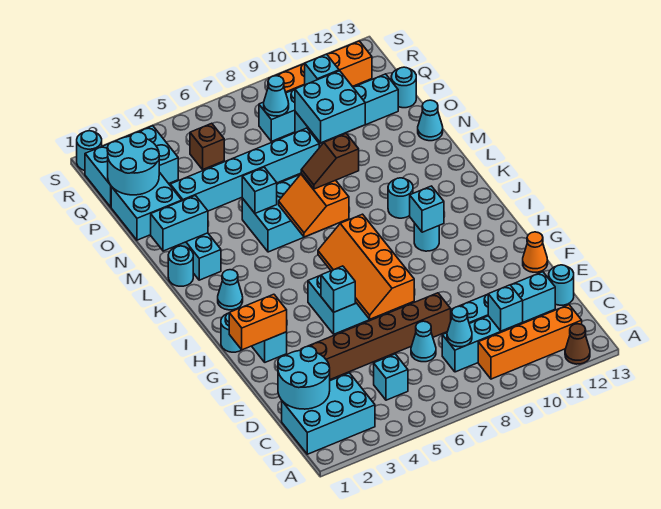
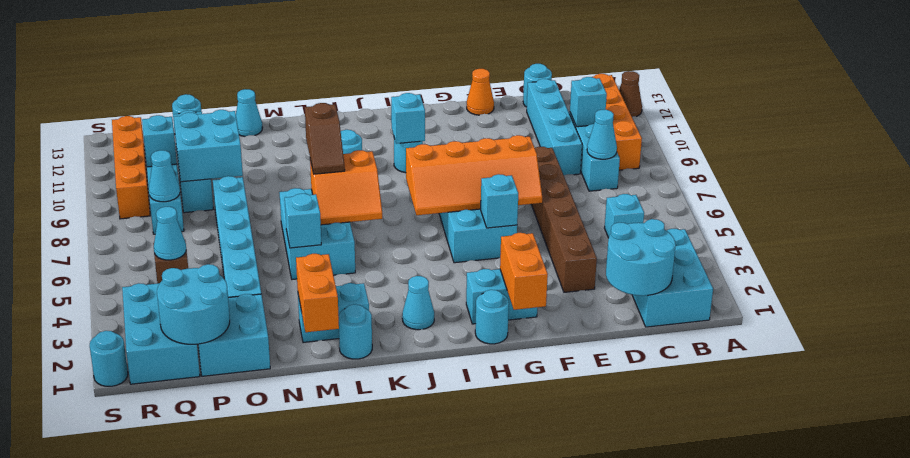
cyan 1x1 cone [411,321,436,362] -> cyan 1x1 cone moved to [154,207,186,260]
cyan 1x2 brick [151,195,208,251] -> orange 1x2 brick [296,254,339,332]

